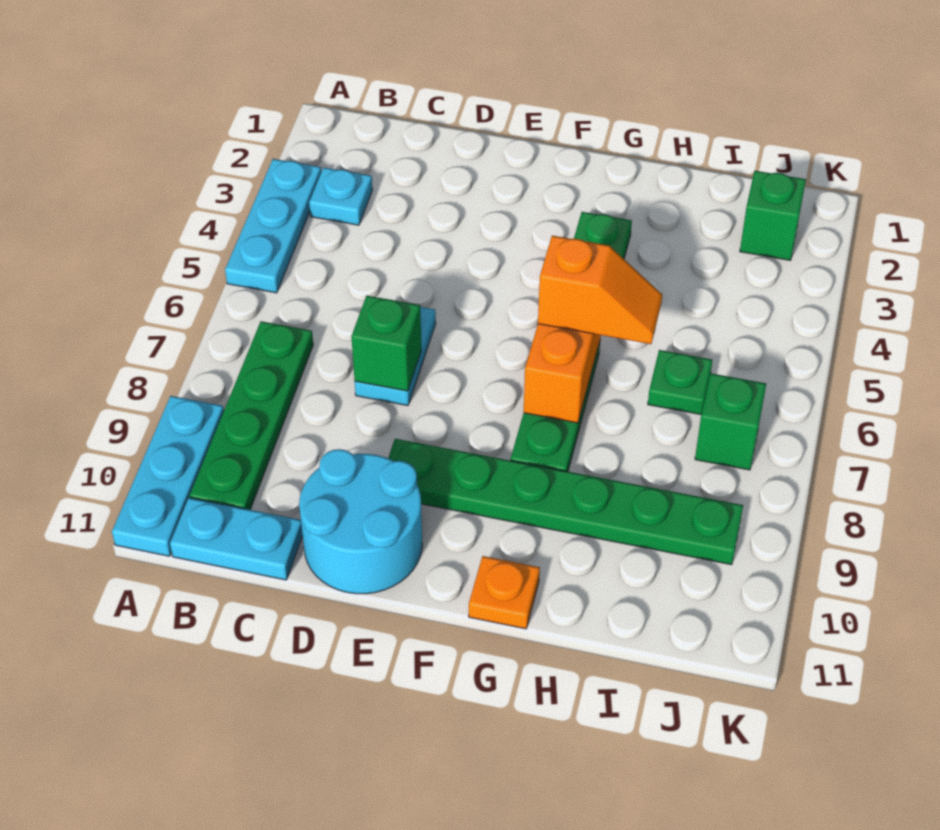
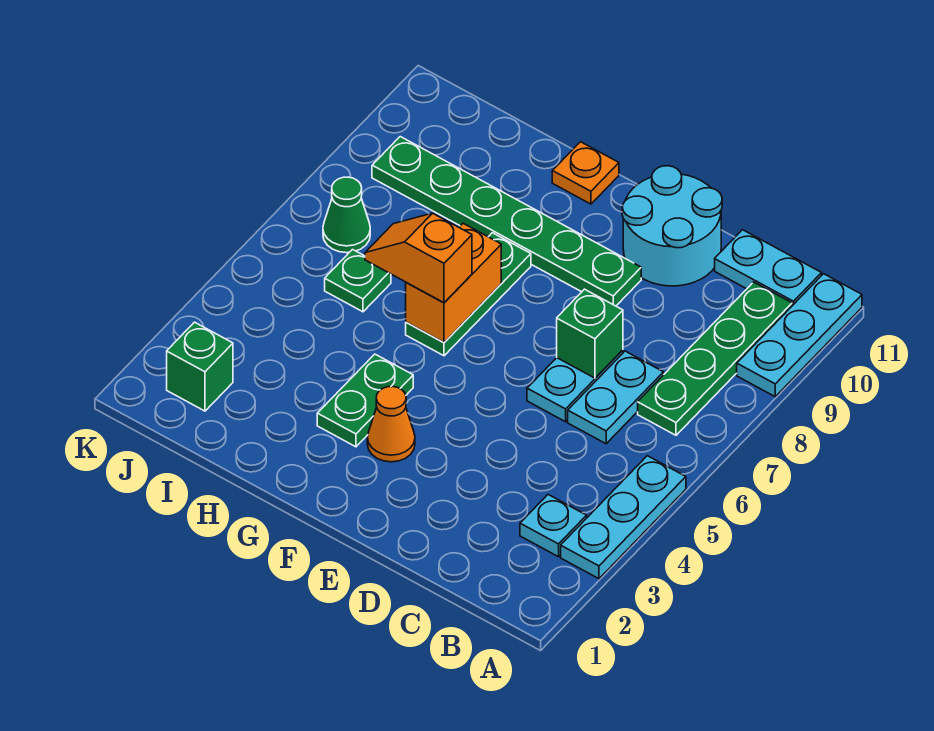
none -> cyan 1x2 plate [568,351,664,444]
none -> orange 1x1 cone [367,386,415,462]
green 1x1 brick [695,373,766,470] -> green 1x1 cone [323,177,370,253]

